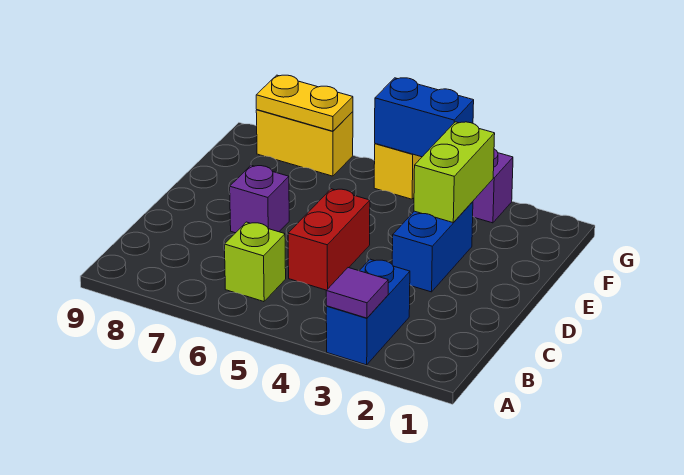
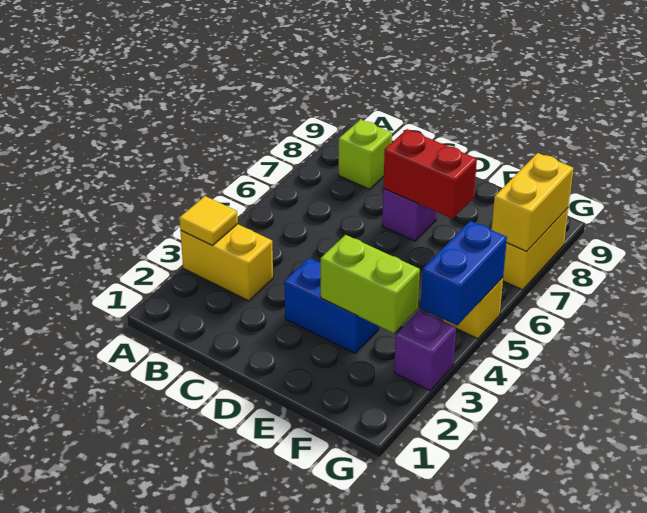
blue 1x2 brick [326,259,410,365] -> yellow 1x2 brick [180,224,273,301]
purple 1x1 tile [326,268,388,318] -> yellow 1x1 tile [179,196,238,245]
lime 1x1 brick [224,222,286,302] -> lime 1x1 brick moved to [339,120,392,189]
red 1x2 brick [288,189,370,290] -> red 1x2 brick moved to [383,129,477,219]
yellow 1x2 plate [256,75,353,131] -> yellow 1x2 brick [492,153,573,251]

